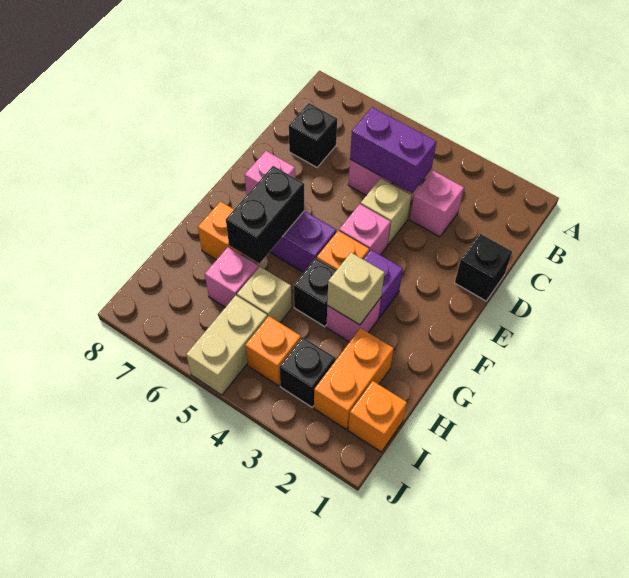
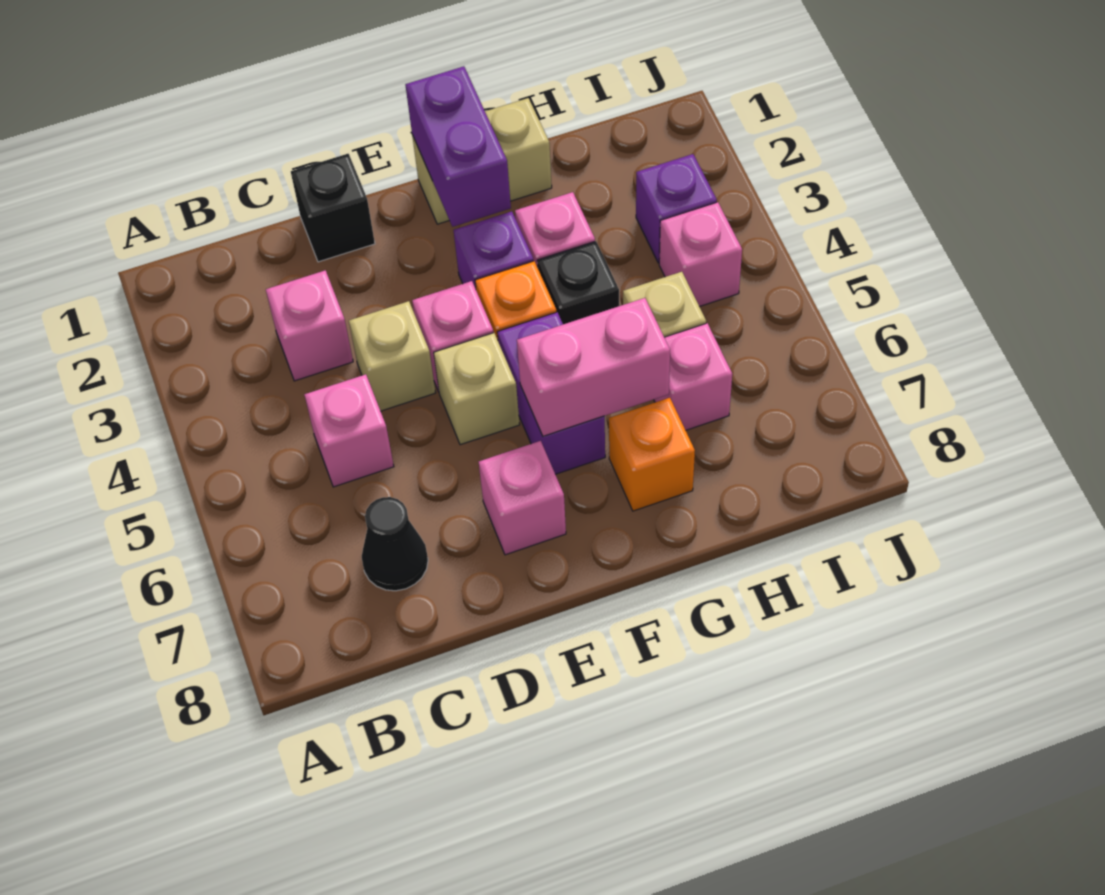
purple 1x2 brick [350,107,437,193] -> purple 1x2 brick moved to [405,66,511,227]
black 1x1 brick [289,103,337,167] -> black 1x1 cone [362,497,428,591]
black 1x2 brick [226,166,304,264] -> pink 1x2 brick [517,298,670,436]
tan 1x1 brick [327,253,385,325] -> tan 1x1 brick moved to [434,333,520,445]
orange 1x2 brick [314,328,394,430] -> none
orange 1x1 brick [348,381,407,452] -> none
black 1x1 brick [279,337,335,407] -> purple 1x1 brick [636,154,717,263]
orange 1x1 brick [245,316,301,386] -> pink 1x1 brick [659,202,742,307]
tan 1x2 brick [186,295,267,395] -> tan 1x2 brick moved to [412,98,552,224]

